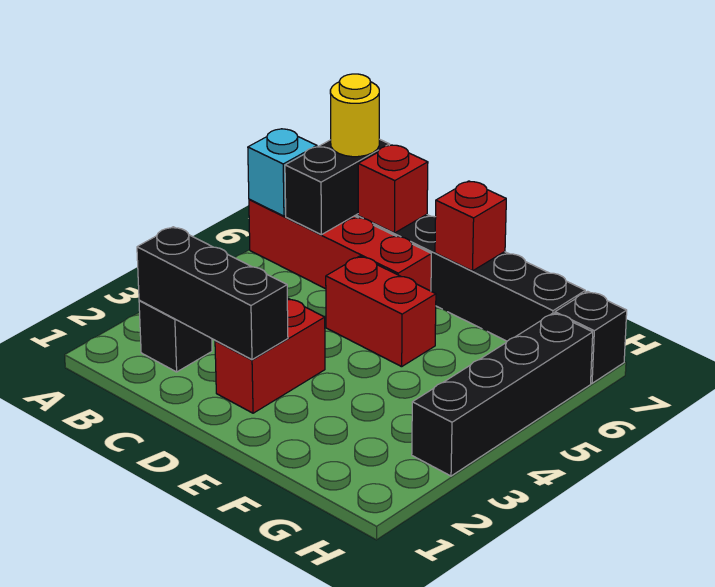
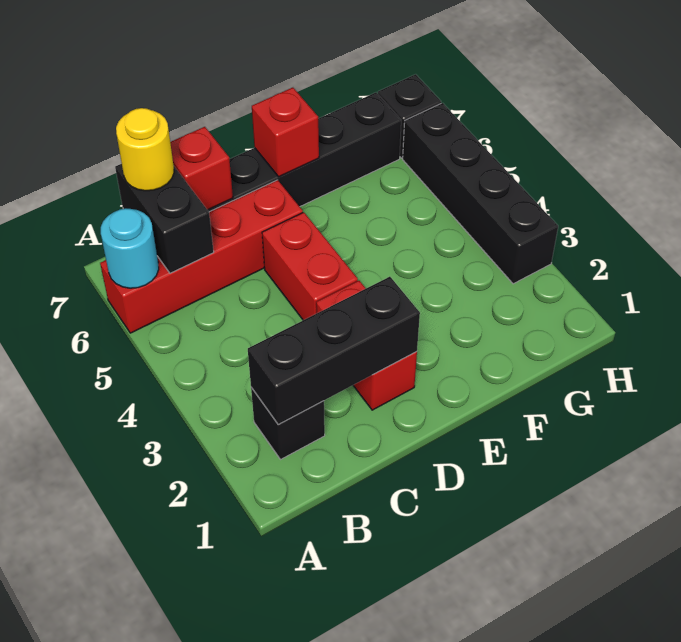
cyan 1x1 brick [248,129,317,216] -> cyan 1x1 round brick [101,208,159,288]
red 1x2 brick [326,256,436,367] -> red 1x2 brick turned to [262,212,358,320]

